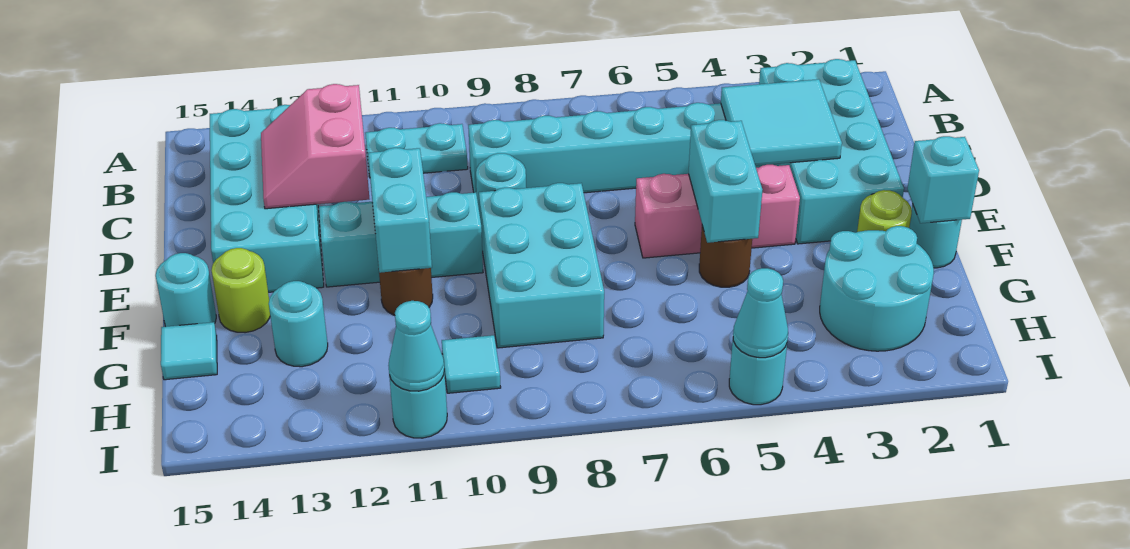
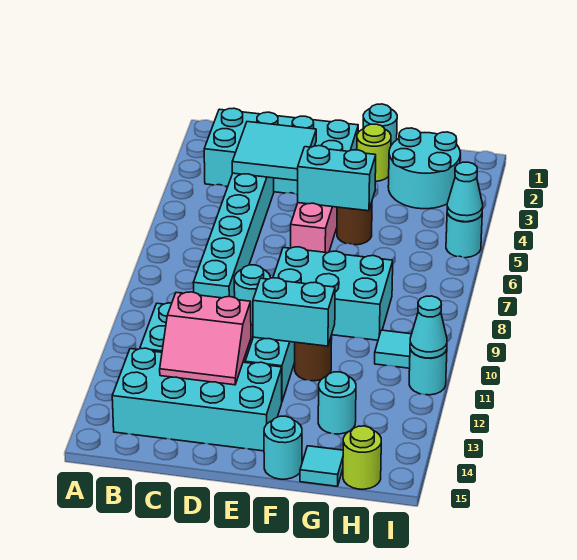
cyan 1x1 brick [907,136,979,223] -> none
lime 1x1 round brick [211,248,270,333] -> lime 1x1 round brick moved to [343,426,381,489]

